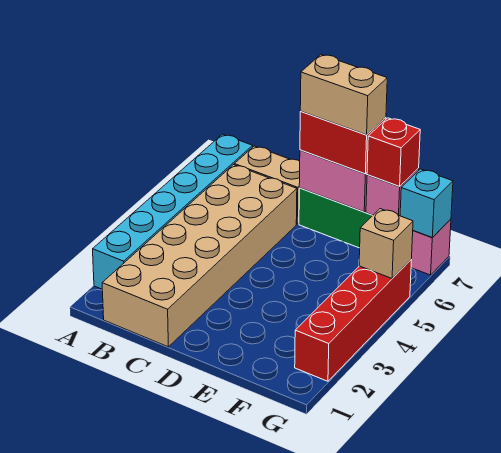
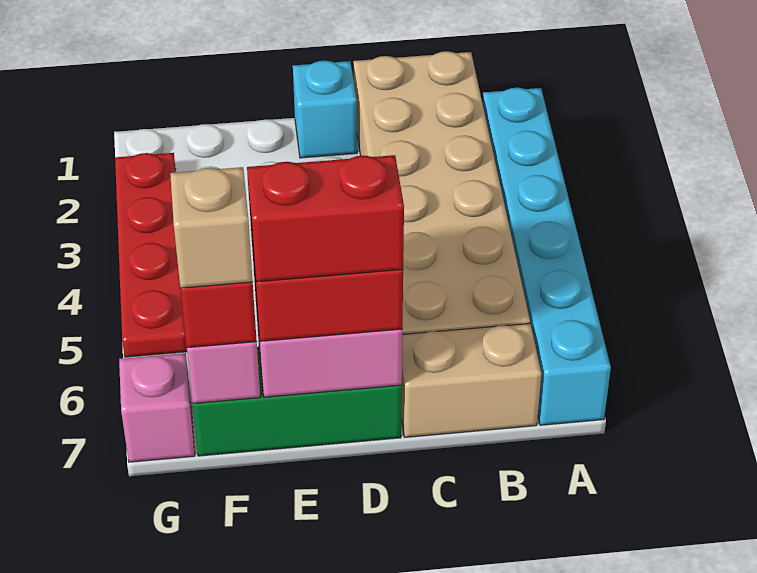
tan 1x2 brick [300,55,387,135] -> red 1x2 brick [247,155,404,282]
red 1x4 brick [295,260,411,381] -> red 1x4 plate [115,153,187,357]
tan 1x1 brick [359,209,413,278] -> tan 1x1 brick moved to [170,167,253,288]
cyan 1x1 brick [400,169,453,238] -> cyan 1x1 brick moved to [293,61,357,158]

